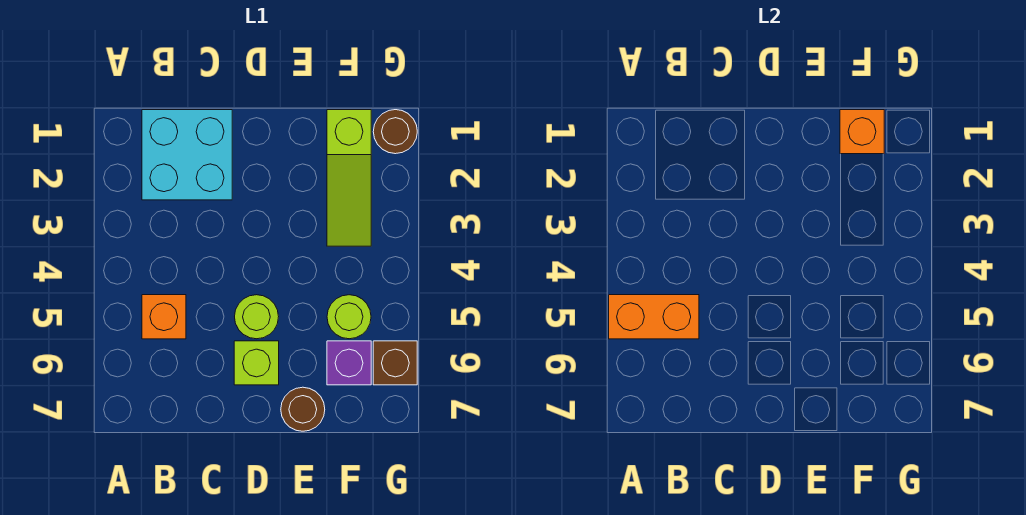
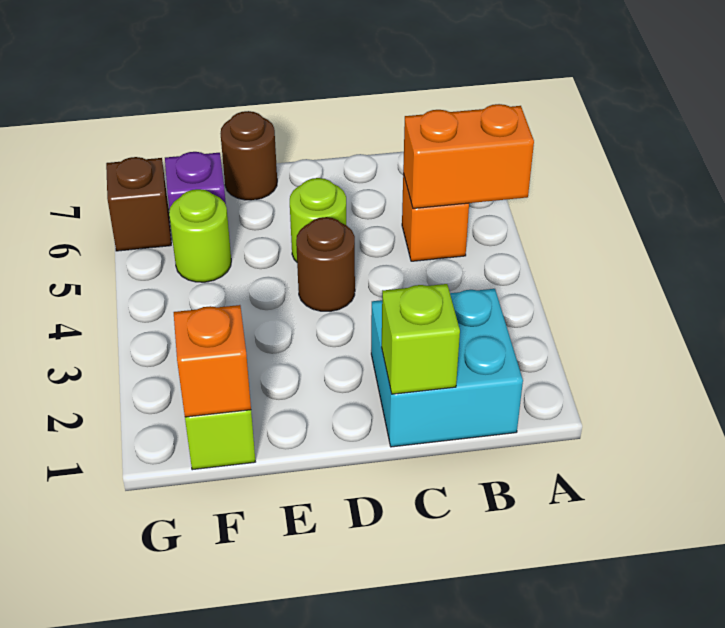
lime 1x1 brick [234,341,279,385] -> lime 1x1 brick moved to [382,284,460,394]
brown 1x1 round brick [373,110,417,154] -> brown 1x1 round brick moved to [296,217,355,312]

